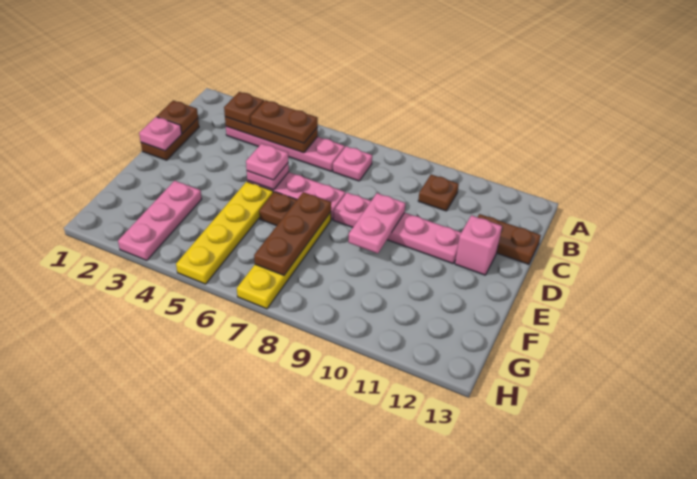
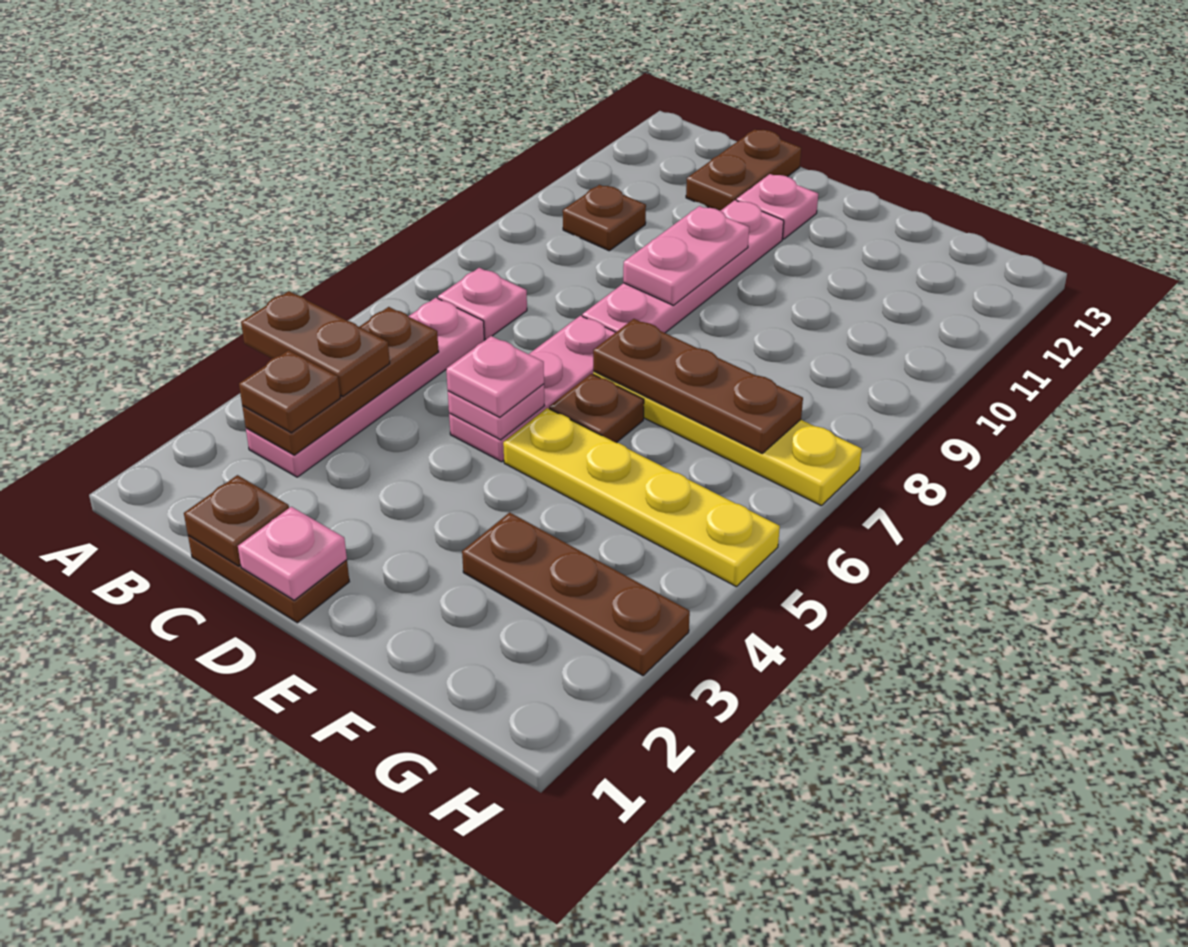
brown 1x2 plate [251,100,318,143] -> brown 1x2 plate turned to [241,291,390,396]
pink 1x2 plate [348,193,406,253] -> pink 1x2 plate turned to [623,206,749,305]
pink 1x1 brick [455,215,502,275] -> pink 1x1 plate [737,174,818,239]
pink 1x3 plate [118,181,202,260] -> brown 1x3 plate [462,512,690,675]

